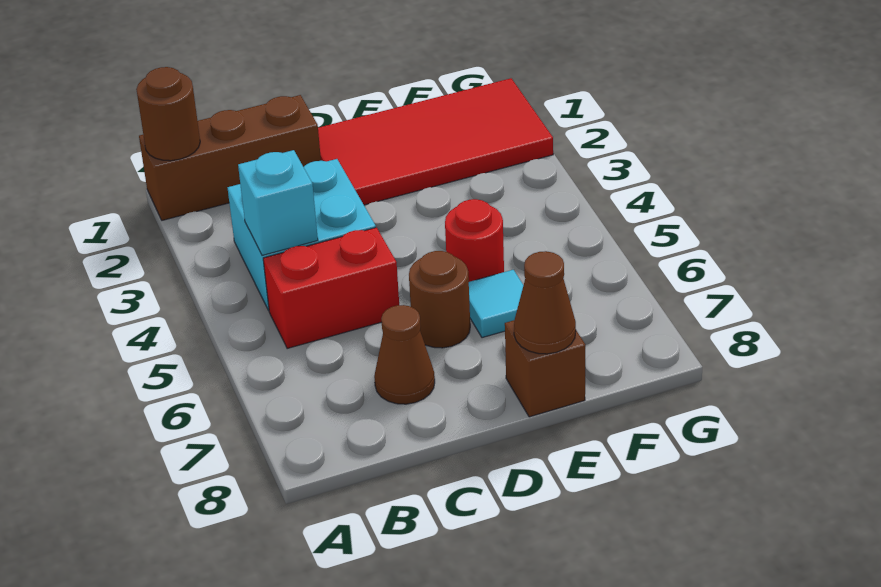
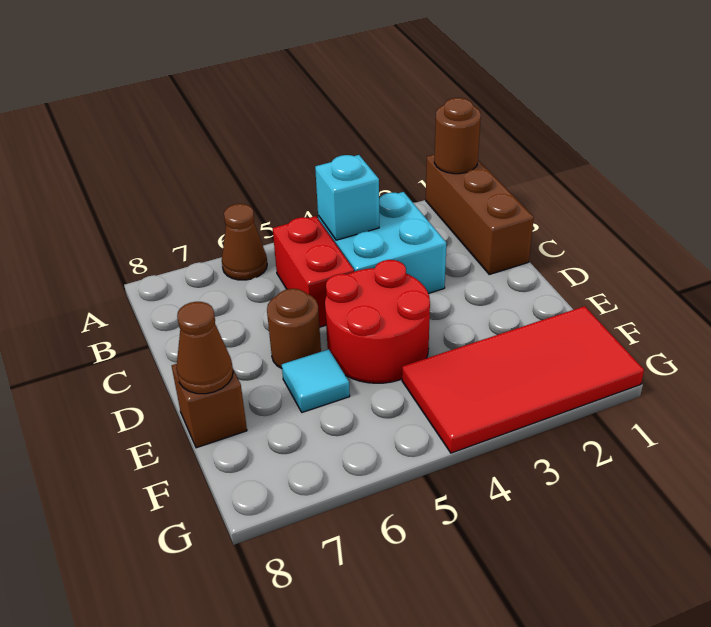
brown 1x1 cone [374,305,435,404] -> brown 1x1 cone moved to [222,204,267,280]
red 2x4 tile [318,78,553,205] -> red 2x4 tile turned to [402,306,644,453]
red 1x1 round brick [445,199,504,282] -> red 2x2 round brick [325,260,430,383]

